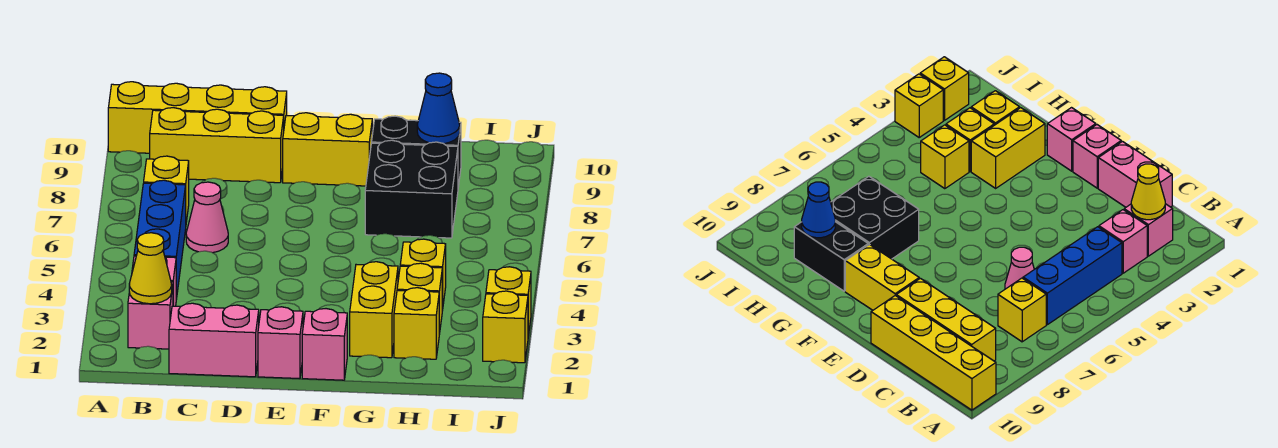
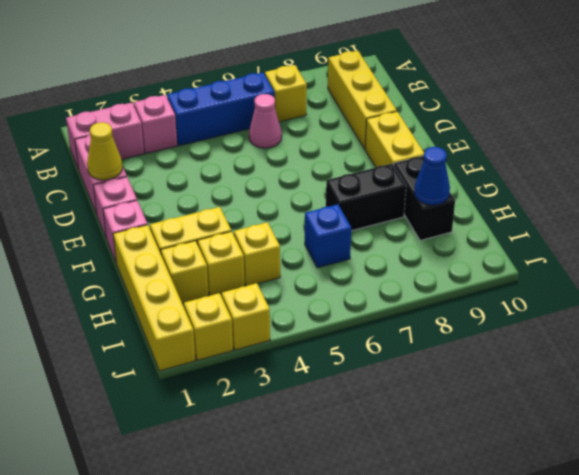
yellow 1x4 brick [108,82,287,153] -> yellow 1x4 brick moved to [113,225,195,371]
pink 1x1 brick [128,282,173,349] -> pink 1x2 brick [66,103,144,169]
yellow 1x1 cone [129,233,172,304] -> yellow 1x1 cone moved to [87,122,123,180]
black 2x2 brick [365,140,458,238] -> black 1x2 brick [326,164,406,231]
none -> blue 1x1 brick [305,204,351,268]

